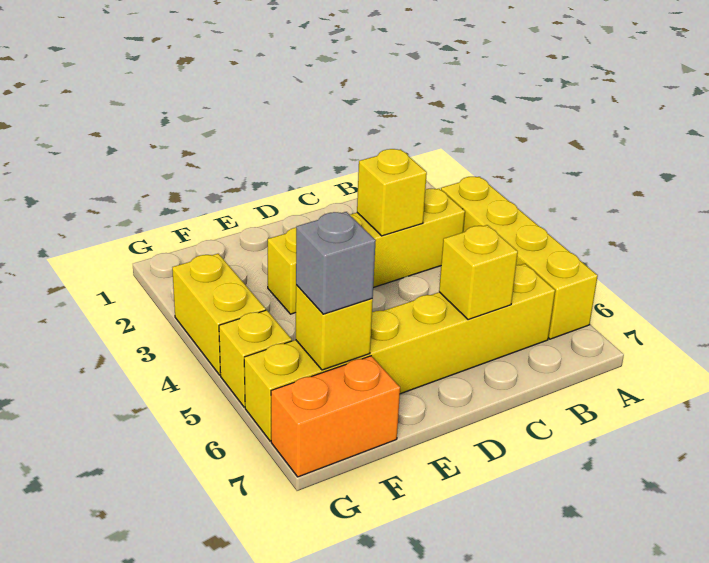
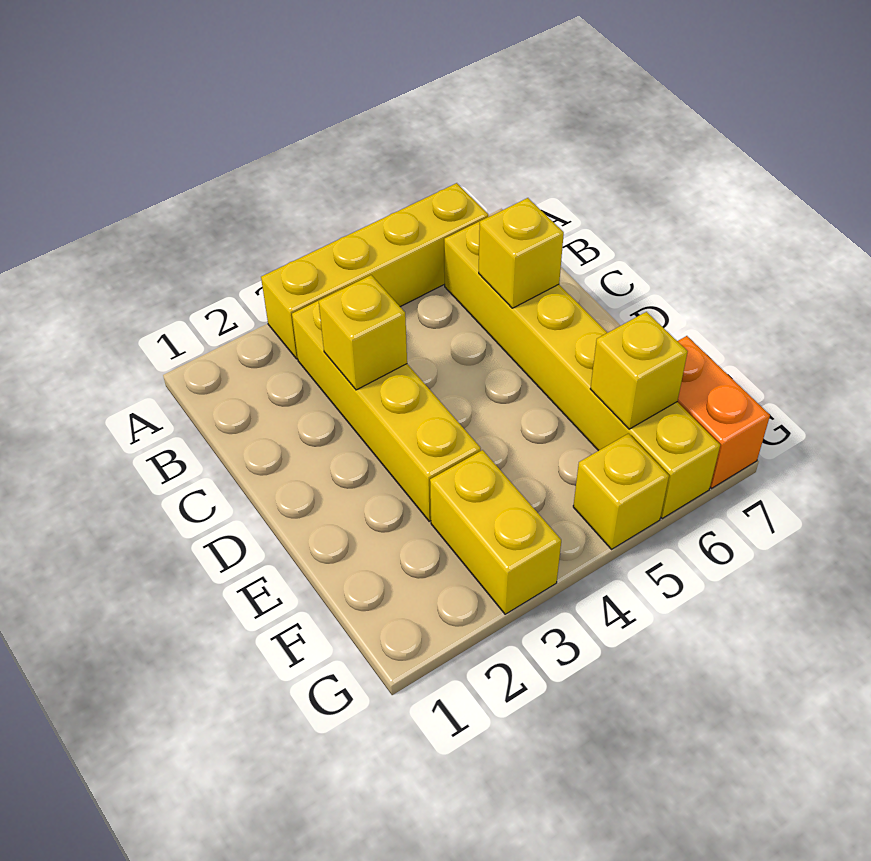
grey 1x1 brick [296,212,376,314] -> none
yellow 1x2 brick [172,254,266,375] -> yellow 1x2 brick turned to [430,450,561,614]

